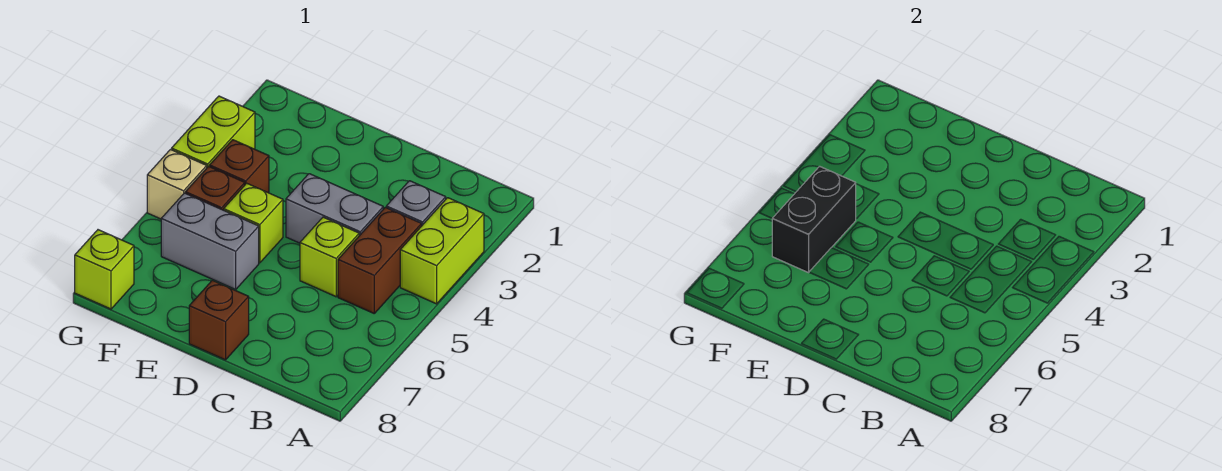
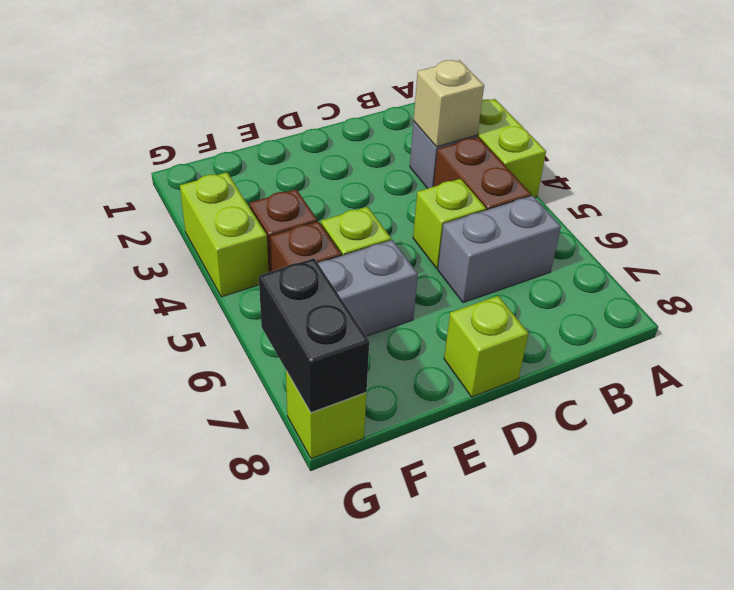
grey 1x2 brick [286,174,383,243] -> grey 1x2 brick moved to [438,196,561,303]
brown 1x1 brick [189,280,249,360] -> lime 1x1 brick [444,296,529,397]
black 1x2 brick [772,166,856,273] -> black 1x2 brick moved to [259,258,369,412]
tan 1x1 brick [147,150,207,219] -> tan 1x1 brick moved to [414,60,484,147]

